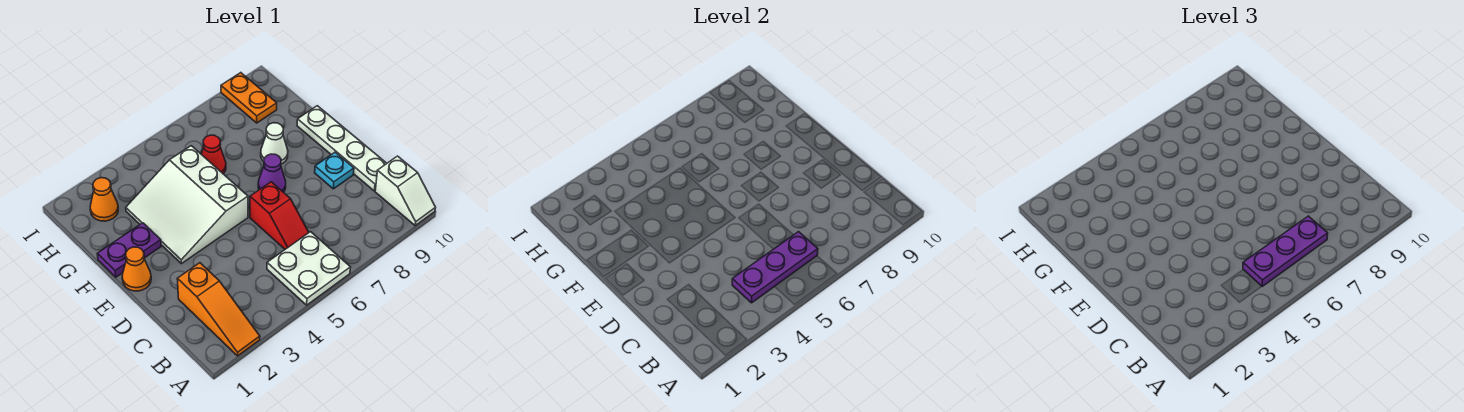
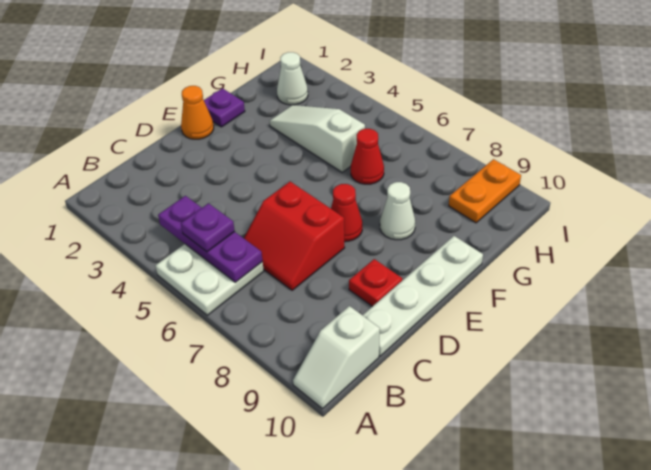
orange 1x3 slope [177,263,260,356] -> none
purple 1x3 plate [1243,216,1328,286] -> purple 1x1 plate [181,203,235,252]
red 1x2 slope [250,182,309,249] -> red 2x2 slope [244,182,345,290]
cyan 1x1 plate [315,152,354,189] -> red 1x1 plate [349,259,402,307]
white 3x3 slope [126,146,248,264] -> white 1x3 slope [270,105,365,172]
purple 1x1 cone [258,154,286,192] -> red 1x1 cone [331,184,362,242]
purple 1x2 plate [97,223,161,277] -> purple 1x1 plate [204,88,245,127]
orange 1x1 cone [90,178,118,221] -> white 1x1 cone [277,52,308,105]

